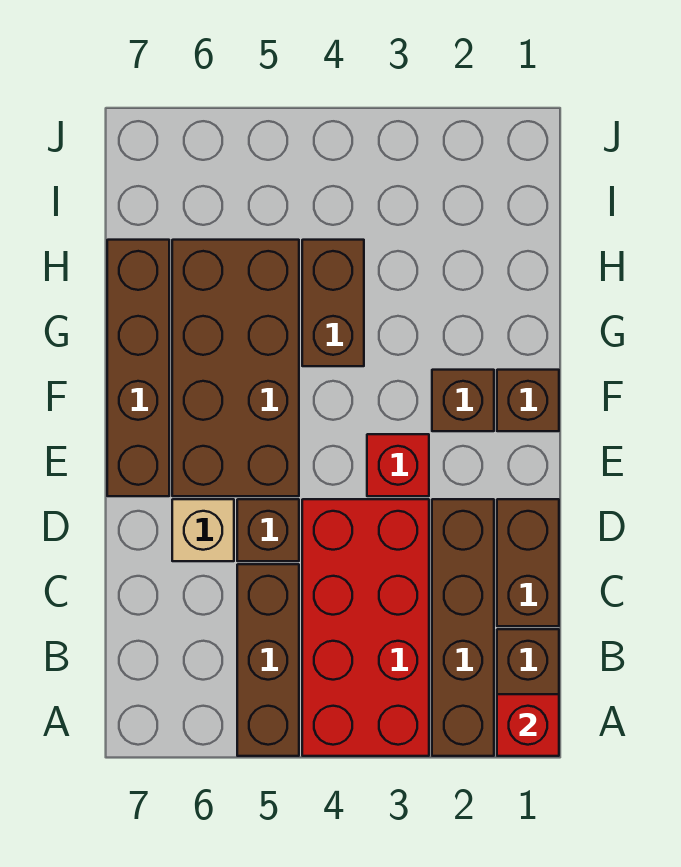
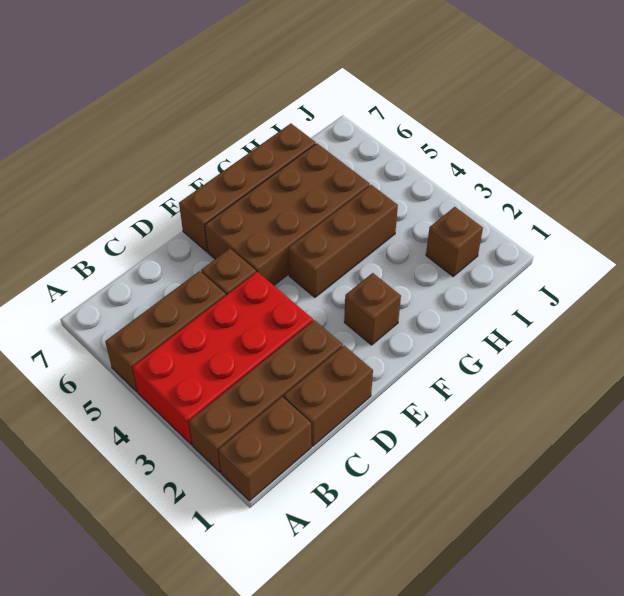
red 1x1 brick [497,694,559,756] -> none
tan 1x1 brick [172,499,234,561] -> none
red 1x1 brick [367,434,429,496] -> none
brown 1x1 brick [497,370,559,431] -> brown 1x1 brick moved to [426,207,483,276]
brown 1x2 brick [302,240,364,366] -> brown 1x3 brick [288,185,398,297]

